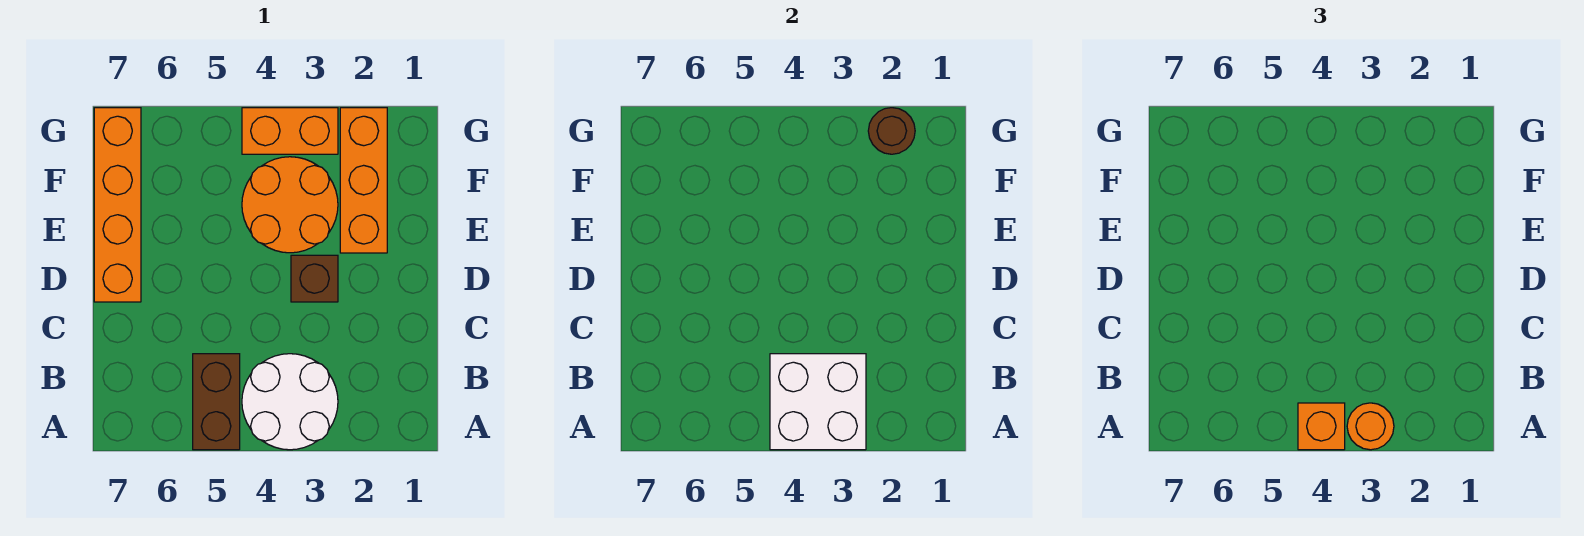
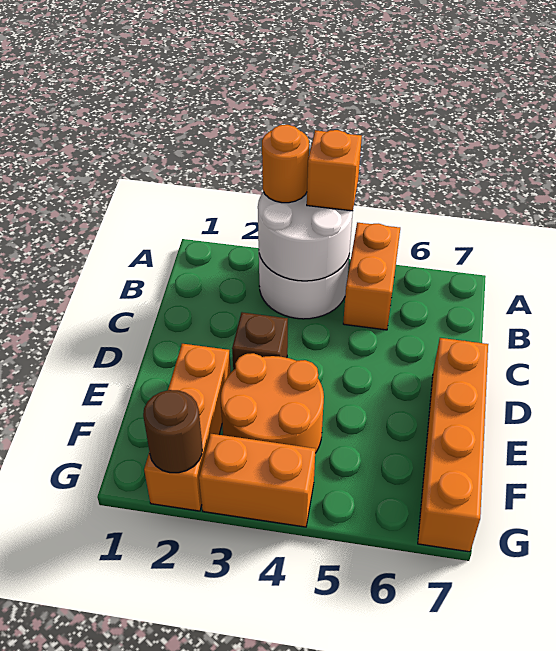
white 2x2 brick [770,354,866,450] -> white 2x2 round brick [258,192,353,281]
brown 1x2 brick [193,354,240,450] -> orange 1x2 brick [343,223,400,330]

